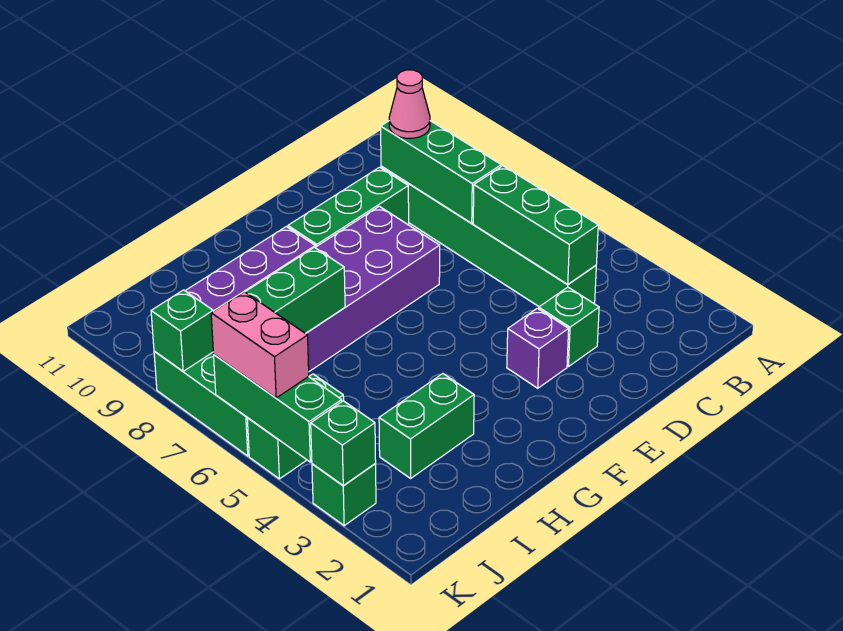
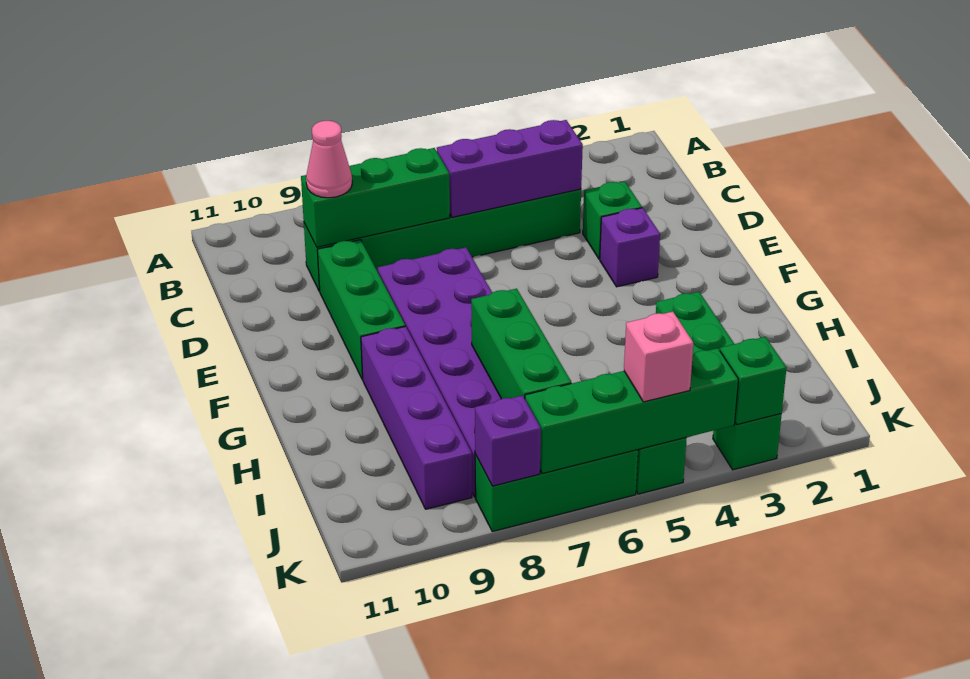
green 1x3 brick [473,166,598,284] -> purple 1x3 brick [437,120,583,217]
green 1x3 brick [214,355,342,462] -> green 1x4 brick [525,348,739,474]
pink 1x2 brick [211,292,309,398] -> pink 1x1 brick [624,312,693,402]
green 1x1 brick [151,290,213,371] -> purple 1x1 brick [475,396,541,486]

